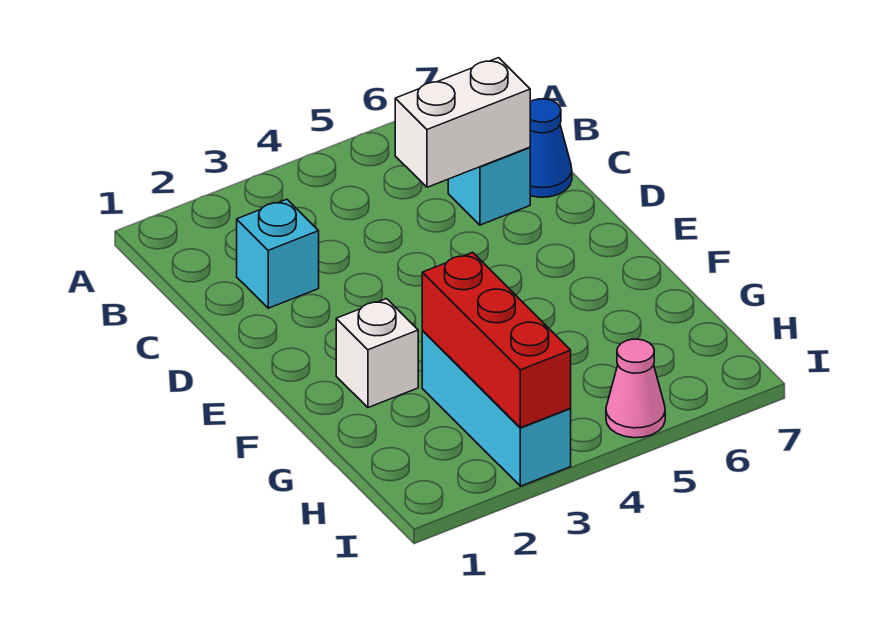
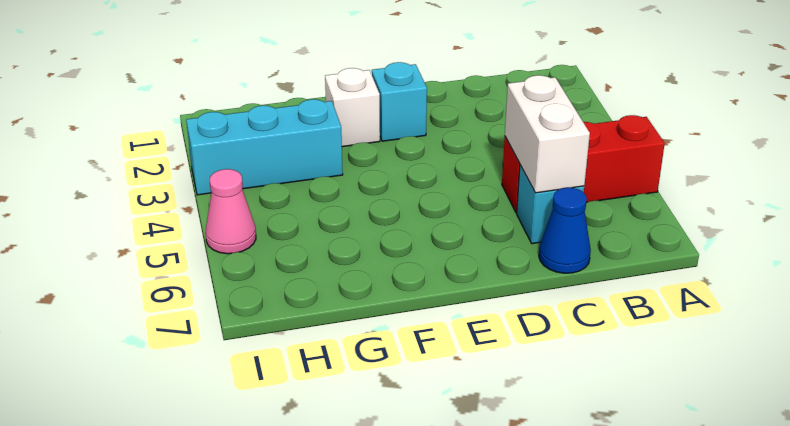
cyan 1x1 brick [237,199,319,308] -> cyan 1x1 brick moved to [372,62,427,141]
red 1x3 brick [422,252,571,428] -> red 1x3 brick moved to [502,115,665,213]

